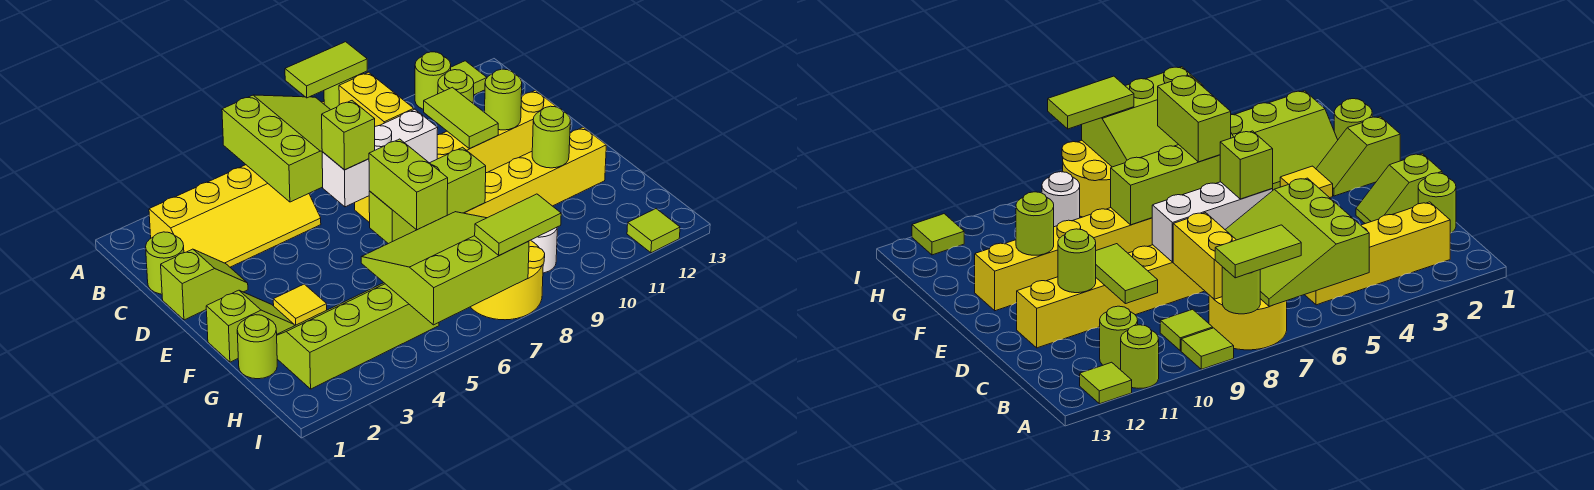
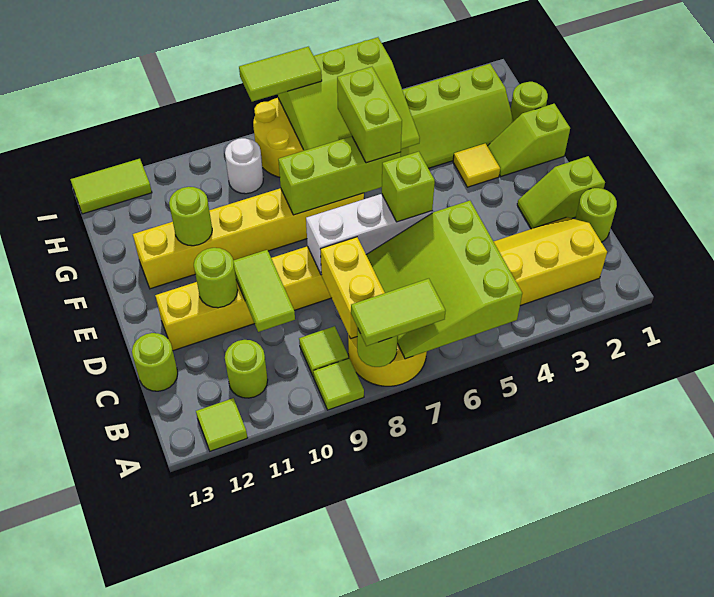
lime 1x1 round brick [415,52,451,109] -> lime 1x1 round brick moved to [132,333,178,391]
lime 1x1 tile [627,209,680,253] -> lime 1x2 tile [70,159,152,214]

